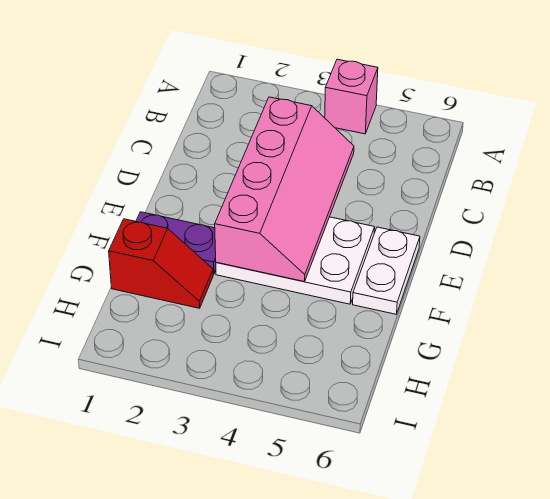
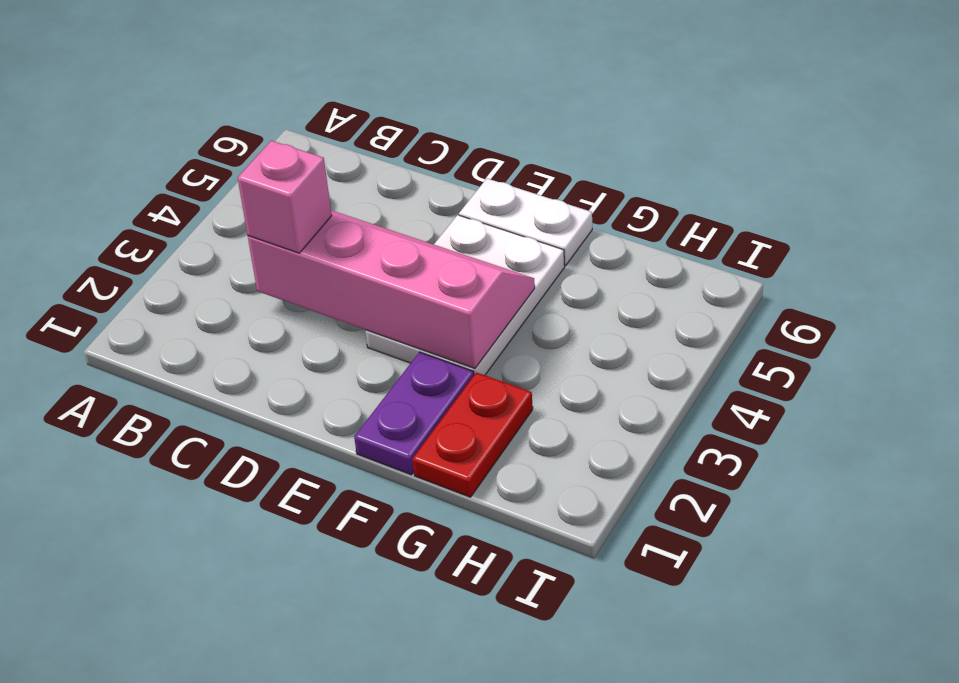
pink 1x1 brick [325,59,378,134] -> pink 1x1 brick moved to [238,141,332,253]
red 1x2 slope [109,219,213,308] -> red 1x2 plate [413,372,533,497]

